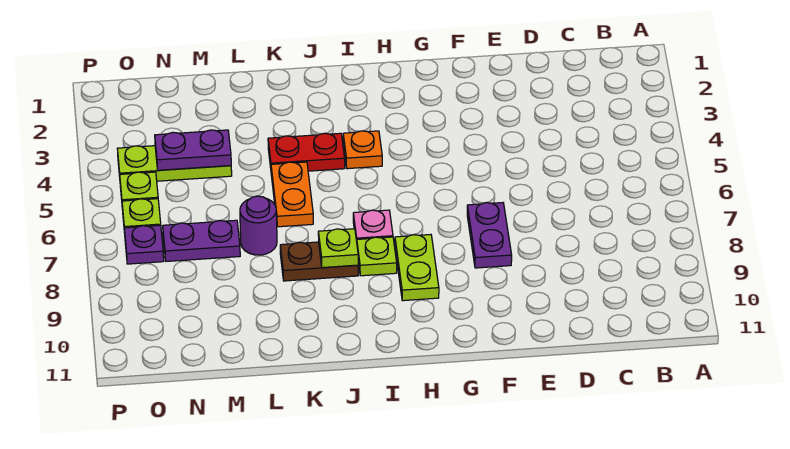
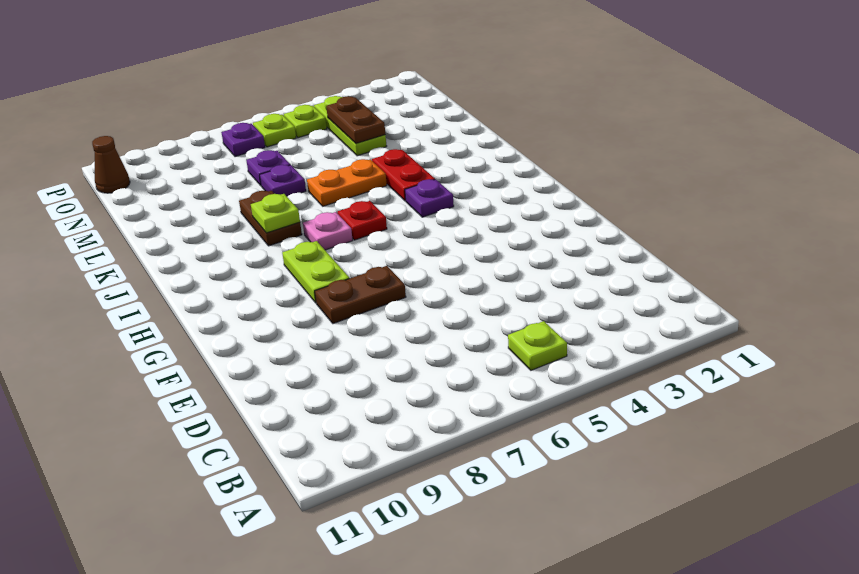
purple 1x2 plate [467,203,512,268] -> brown 1x2 plate [315,266,406,324]
lime 1x2 plate [395,235,439,301] -> lime 1x2 plate turned to [282,241,350,303]
orange 1x1 plate [343,131,382,169] -> purple 1x1 plate [405,179,454,217]
none -> red 1x1 plate [338,201,387,240]
lime 1x1 plate [357,237,397,276] -> lime 1x1 plate moved to [508,321,567,370]
purple 1x1 round brick [240,196,277,255] -> purple 1x1 plate [260,165,306,197]
purple 1x2 plate [155,130,231,170] -> brown 1x2 plate [326,96,385,144]
purple 1x2 plate [163,220,240,261] -> purple 1x1 plate [246,150,290,185]
none -> brown 1x1 cone [92,136,130,193]

